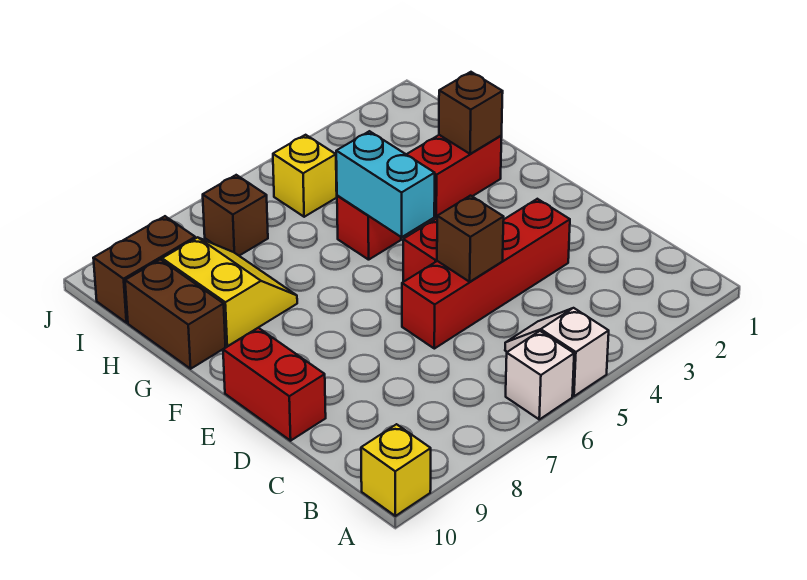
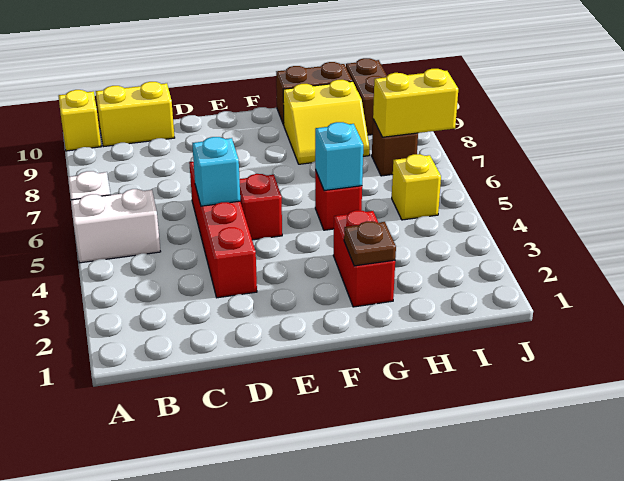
white 1x2 slope [505,308,609,396] -> white 1x2 brick [71,189,161,263]
none -> yellow 1x2 brick [96,82,175,147]
brown 1x1 brick [437,196,504,282] -> cyan 1x1 brick [192,137,240,206]
red 1x2 brick [223,328,326,441] -> none
cyan 1x2 brick [336,131,435,237] -> cyan 1x1 brick [315,122,363,191]
brown 1x1 brick [439,72,503,154] -> brown 1x1 plate [344,221,396,266]
none -> yellow 1x2 brick [373,69,458,137]

